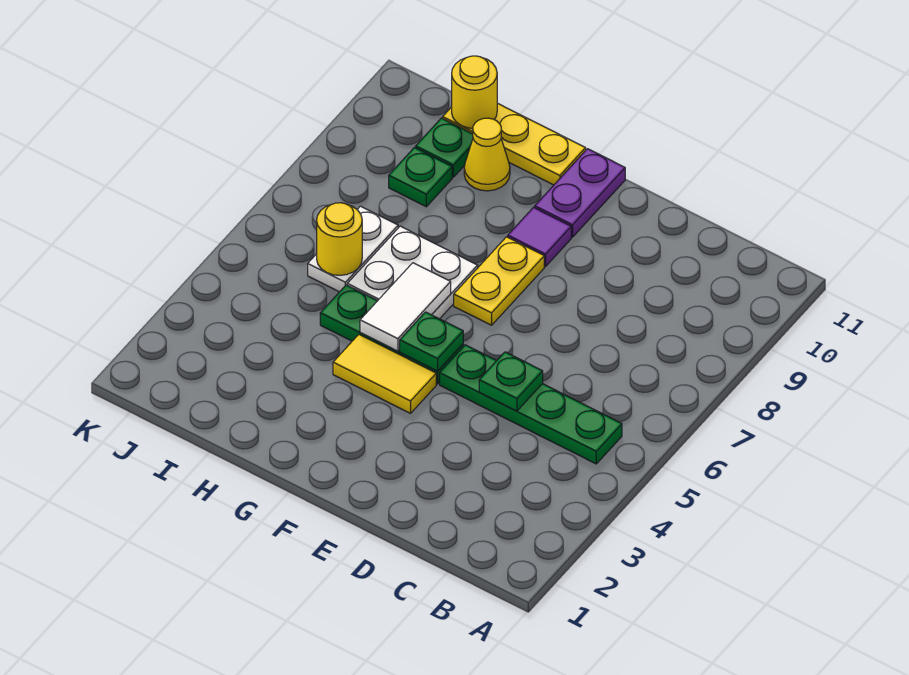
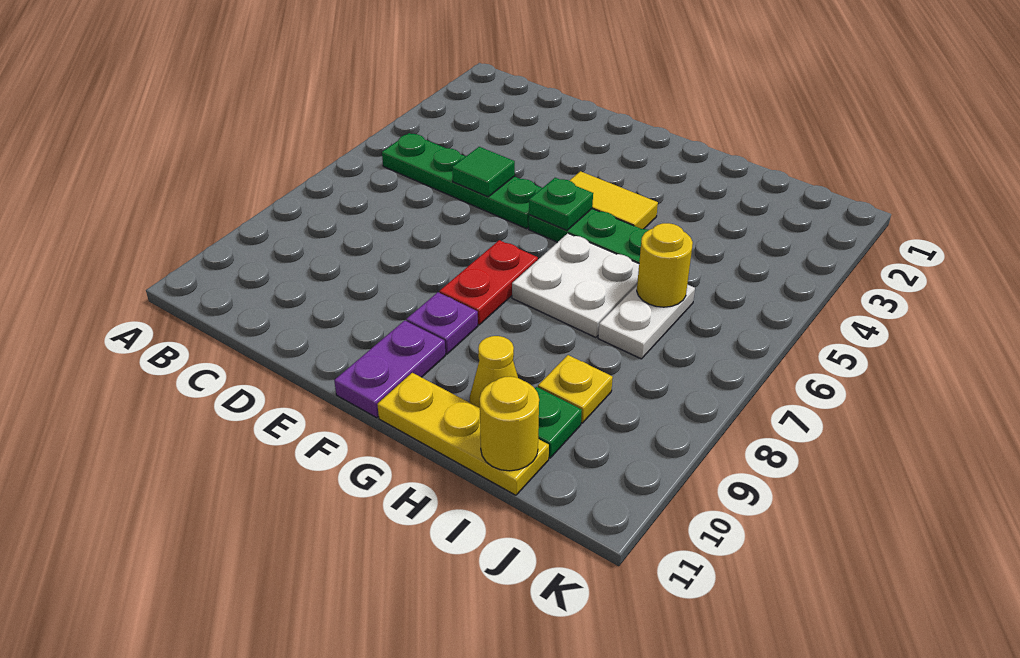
green 1x1 plate [479,352,543,411] -> green 1x1 tile [452,147,515,197]
yellow 1x2 plate [454,237,544,325] -> red 1x2 plate [439,240,538,325]
purple 1x1 tile [508,207,571,267] -> purple 1x1 plate [406,292,478,354]
white 1x2 tile [360,263,451,351] -> none
green 1x1 plate [389,148,452,207] -> yellow 1x1 plate [538,355,613,423]

